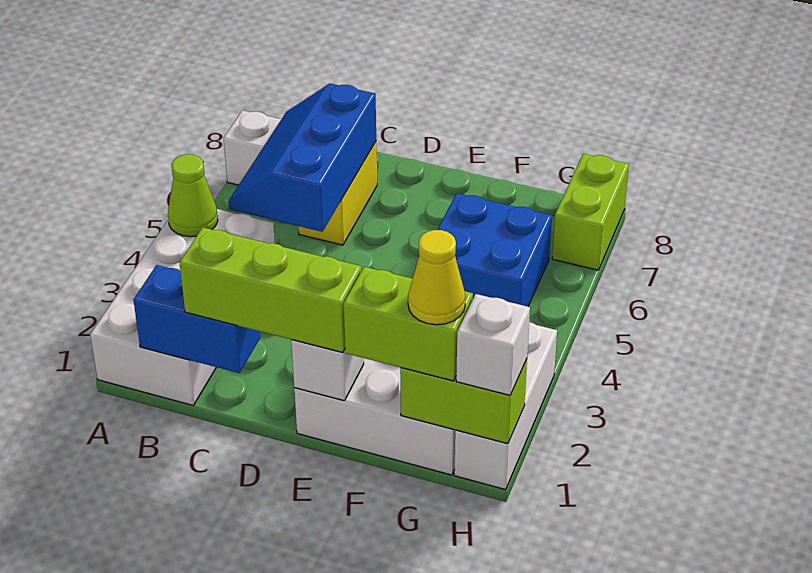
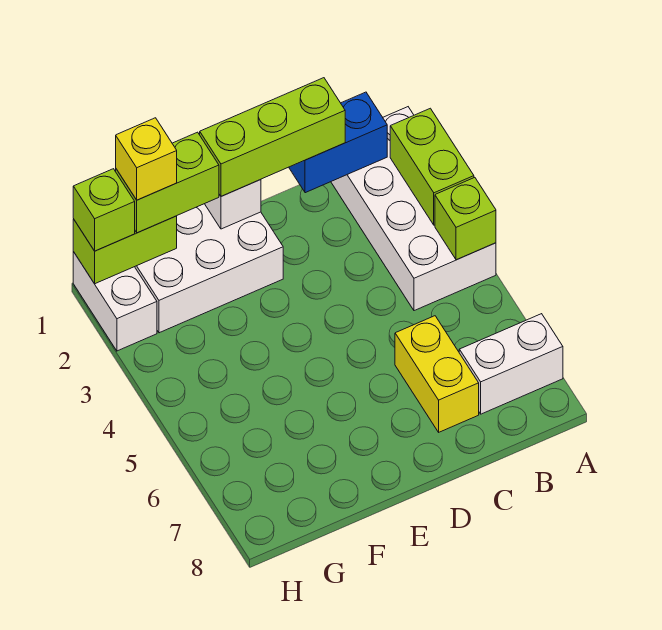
lime 1x1 cone [168,154,218,237] -> lime 1x1 brick [435,178,496,260]
blue 2x3 slope [228,84,376,232] -> none
blue 2x2 brick [437,193,552,306] -> none
yellow 1x1 cone [408,230,466,325] -> yellow 1x1 brick [116,118,177,200]
white 1x3 brick [454,322,557,490] -> white 1x2 brick [73,252,157,351]
white 1x1 brick [456,294,530,395] -> lime 1x1 brick [73,169,135,251]
lime 1x2 brick [552,154,629,270] -> lime 1x2 brick moved to [390,108,474,225]

